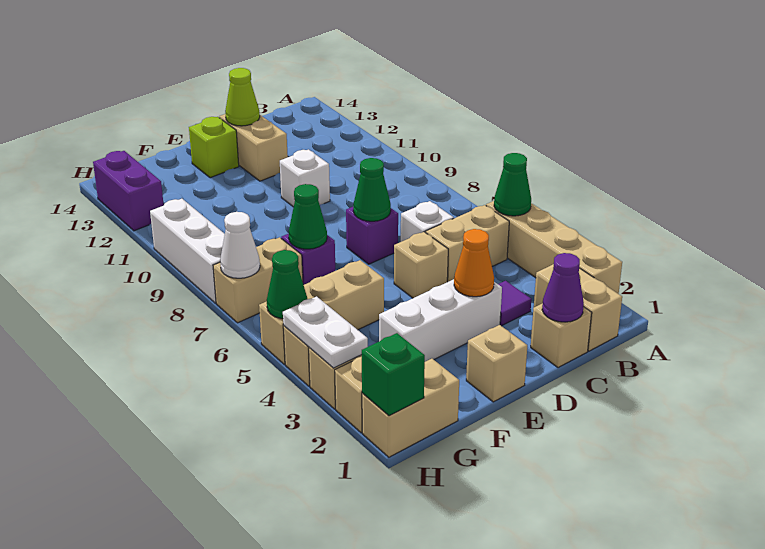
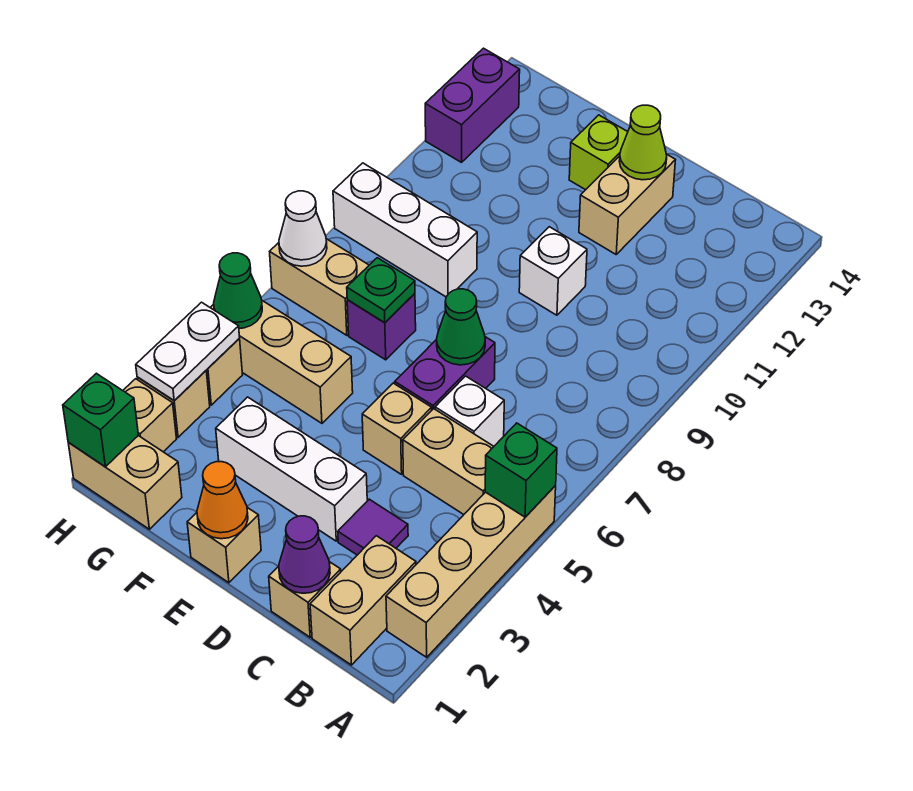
green 1x1 cone [494,153,531,216] -> green 1x1 brick [485,423,557,517]
orange 1x1 cone [454,229,494,297] -> orange 1x1 cone moved to [197,462,248,539]
purple 1x1 brick [346,207,398,264] -> purple 1x2 brick [395,337,495,410]
green 1x1 cone [289,184,327,249] -> green 1x1 plate [347,258,415,323]
white 1x3 brick [150,199,225,303] -> white 1x3 brick turned to [333,163,477,297]

